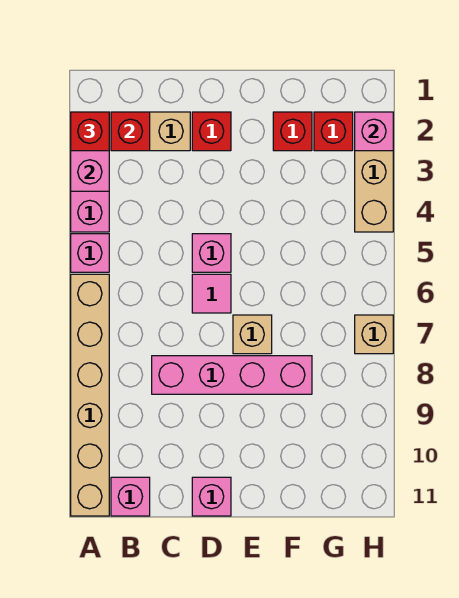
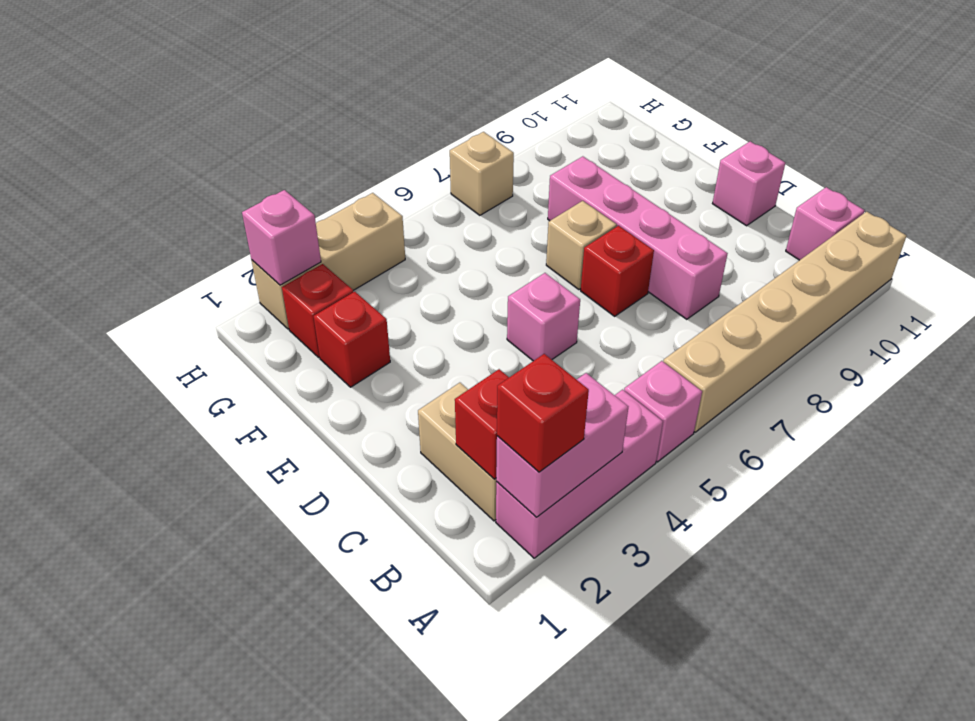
red 1x1 brick [192,112,231,151] -> red 1x1 brick moved to [581,226,654,316]
pink 1x1 tile [192,274,231,313] -> none

